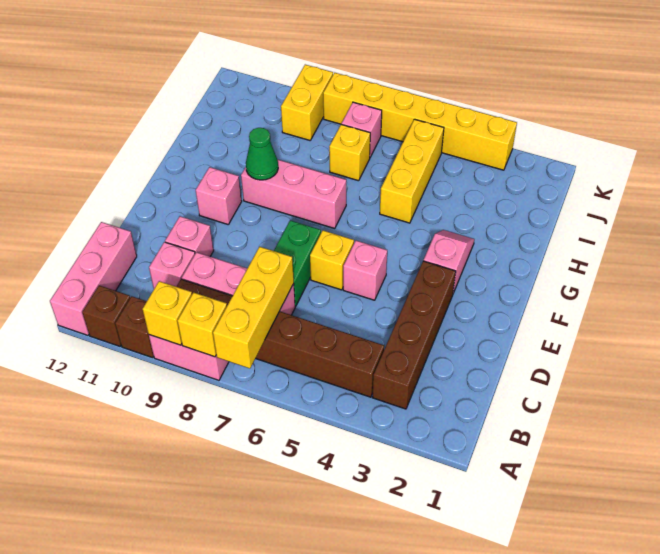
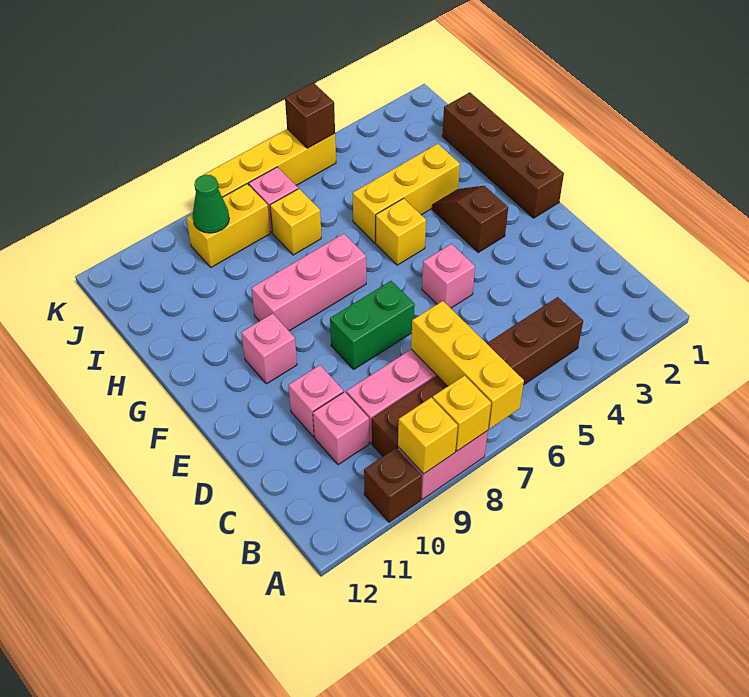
brown 1x1 brick [82,285,130,346] -> brown 1x1 brick moved to [285,83,335,148]
pink 1x3 brick [50,222,137,335] -> none
brown 1x4 brick [373,261,456,409] -> brown 1x4 brick moved to [442,92,564,218]
green 1x2 brick [274,220,321,306] -> green 1x2 brick turned to [330,281,415,369]
yellow 1x1 brick [310,230,354,290] -> yellow 1x1 brick moved to [375,198,426,265]
pink 1x2 slope [424,230,474,293] -> brown 1x2 slope [433,186,508,252]
green 1x1 cone [246,128,278,180] -> green 1x1 cone moved to [193,175,229,233]
yellow 1x3 brick [380,119,444,223] -> yellow 1x3 brick turned to [353,144,460,243]
yellow 1x2 brick [281,65,333,140] -> yellow 1x2 brick turned to [186,184,270,267]
yellow 1x6 brick [323,73,517,170] -> yellow 1x4 brick [203,129,336,197]

